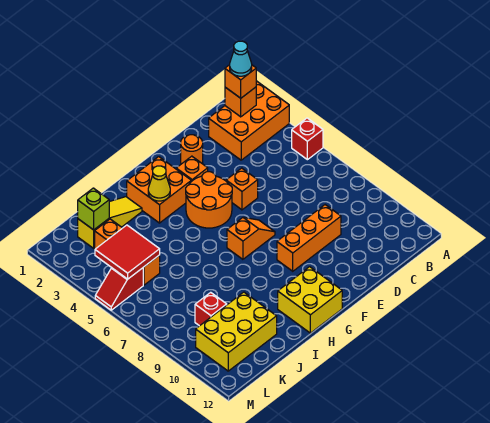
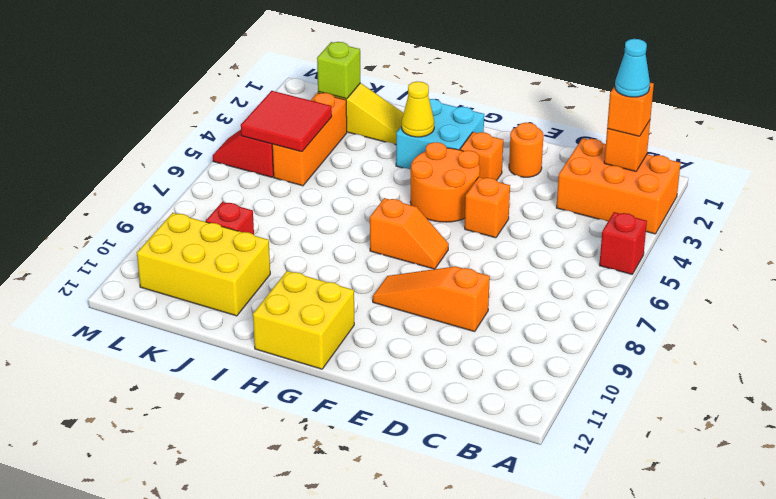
orange 1x3 brick [277,205,341,271] -> orange 1x3 slope [373,266,490,332]
orange 2x2 brick [127,157,191,223] -> cyan 2x2 brick [396,99,484,170]

